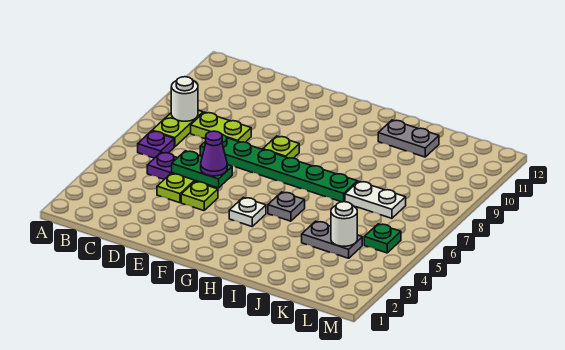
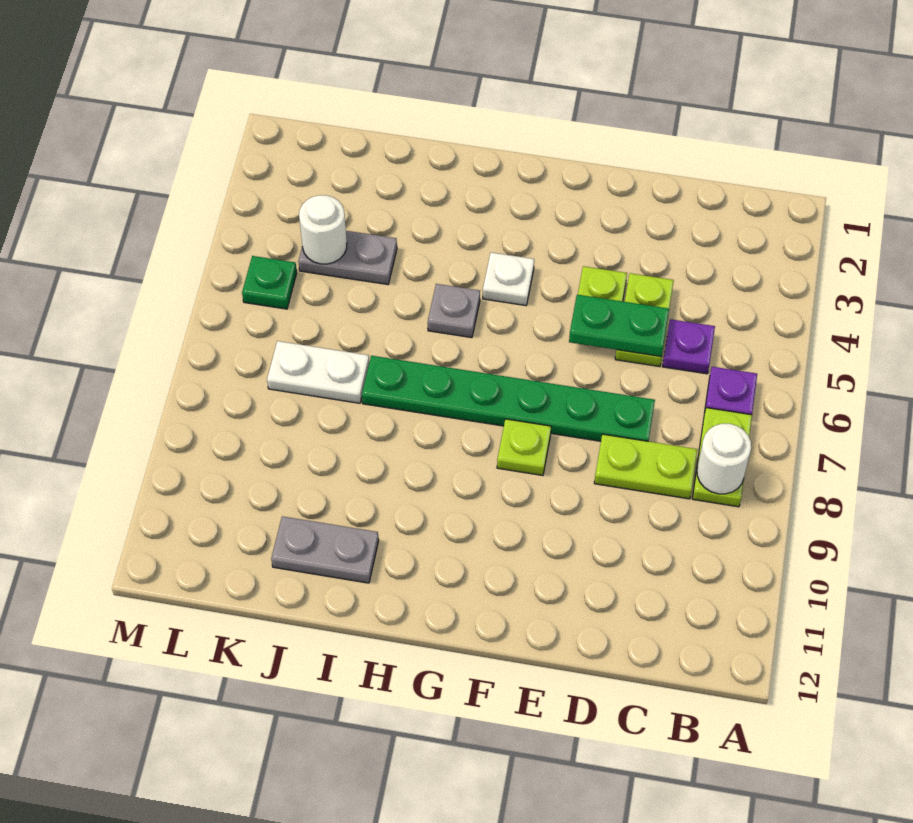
purple 1x1 cone [201,131,228,176] -> none

